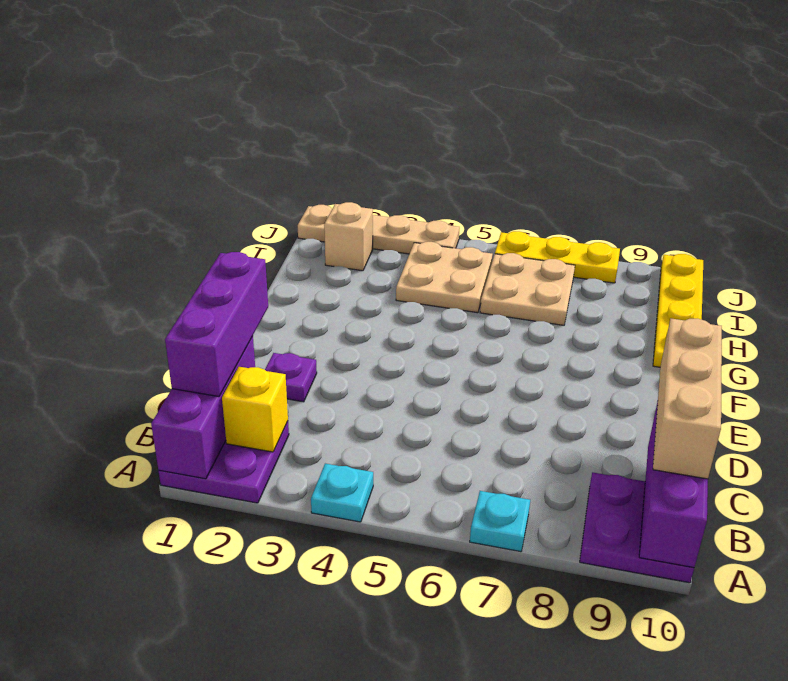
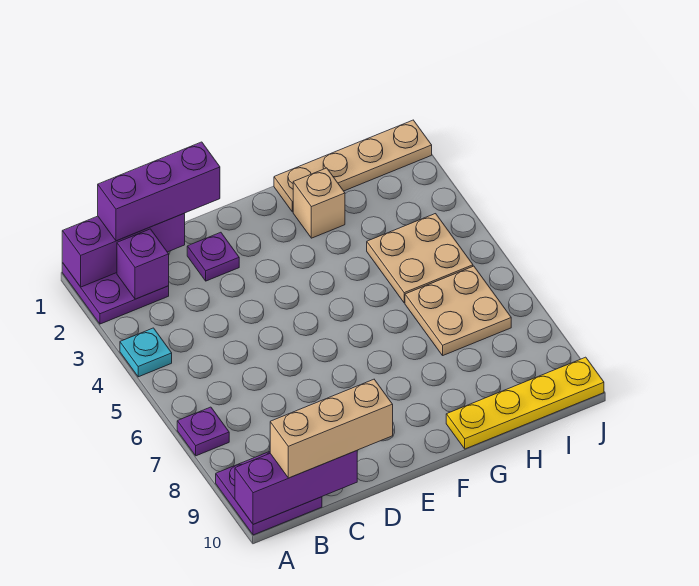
cyan 1x1 plate [470,491,530,552] -> purple 1x1 plate [177,407,229,456]
yellow 1x1 brick [222,367,288,452] -> purple 1x1 brick [117,229,169,299]
tan 1x1 brick [324,202,373,271] -> tan 1x1 brick moved to [293,168,345,238]
tan 1x4 plate [298,205,460,254] -> tan 1x4 plate turned to [274,120,432,212]
yellow 1x3 plate [495,231,620,283] -> none

